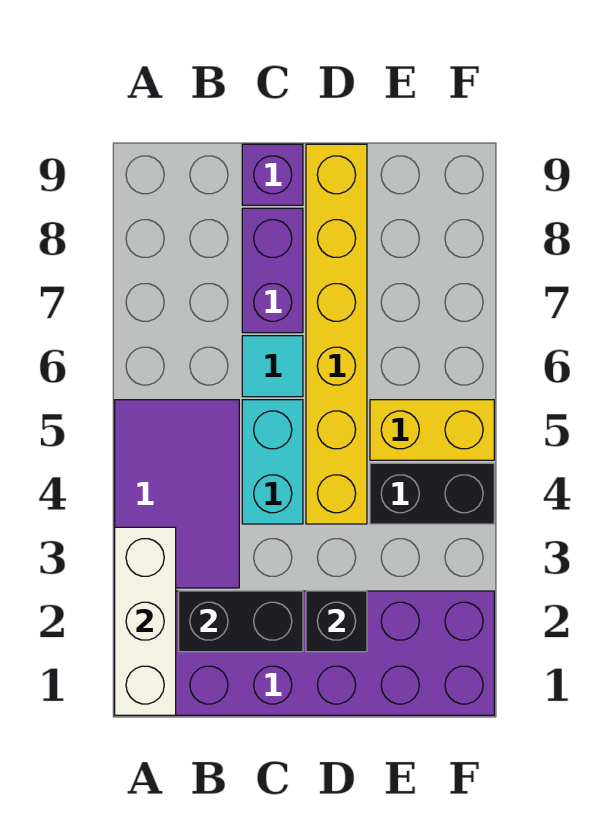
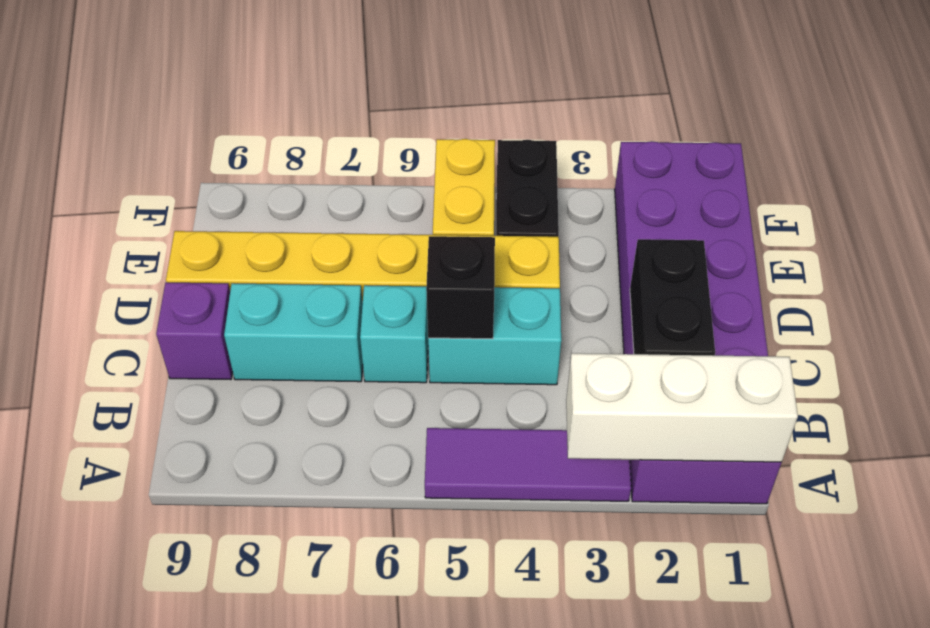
purple 2x3 tile [115,400,239,588] -> purple 1x3 tile [425,428,631,501]
cyan 1x1 tile [242,336,303,397] -> cyan 1x1 brick [360,285,428,383]
purple 1x2 brick [242,208,303,333] -> cyan 1x2 brick [224,283,363,382]
black 1x1 brick [306,591,367,652] -> black 1x1 brick moved to [426,236,495,339]

